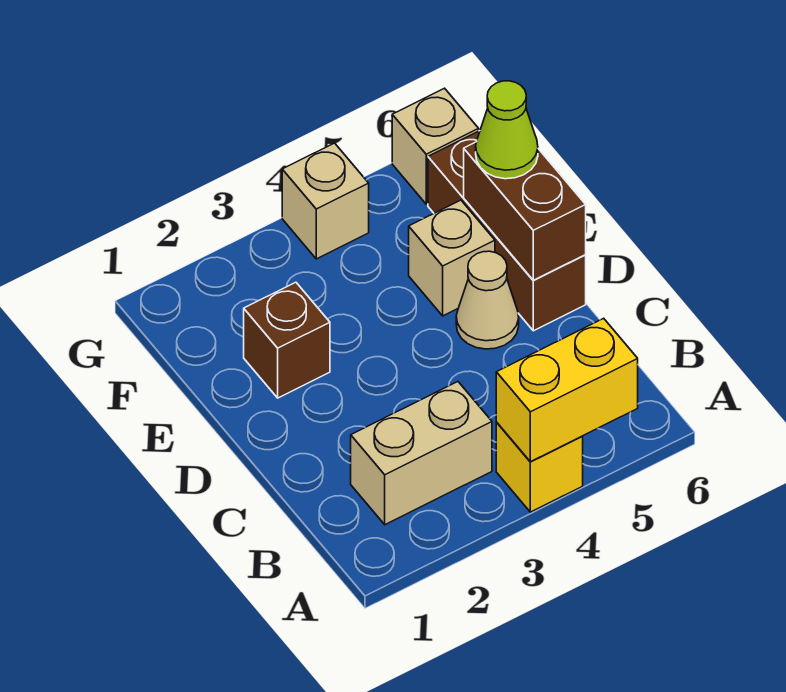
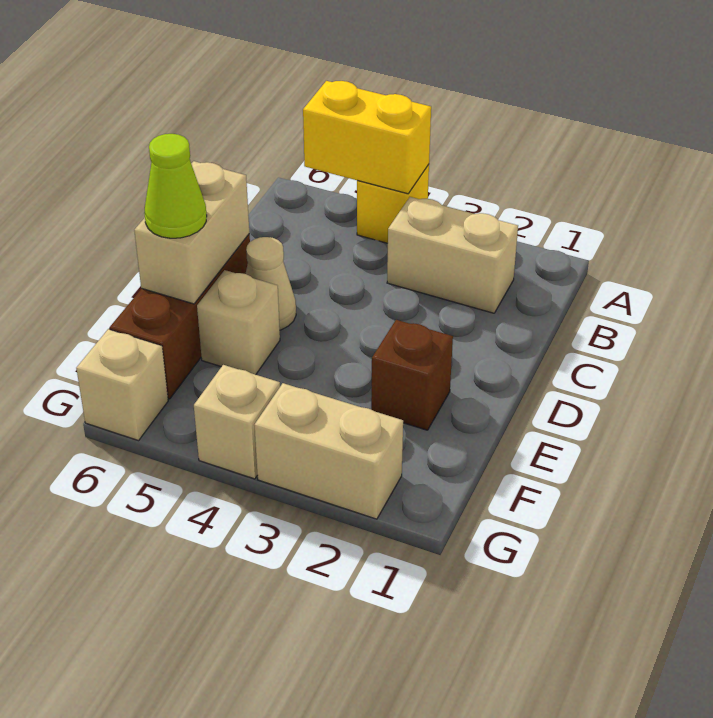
brown 1x2 brick [464,142,586,280] -> tan 1x2 brick [134,161,249,304]
none -> tan 1x2 brick [254,383,403,519]

